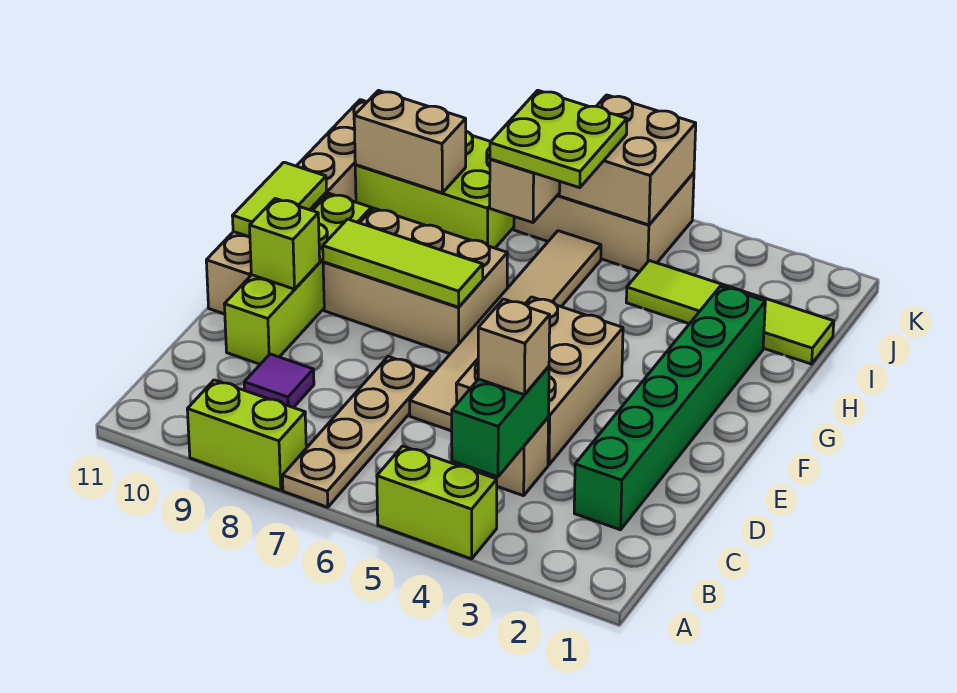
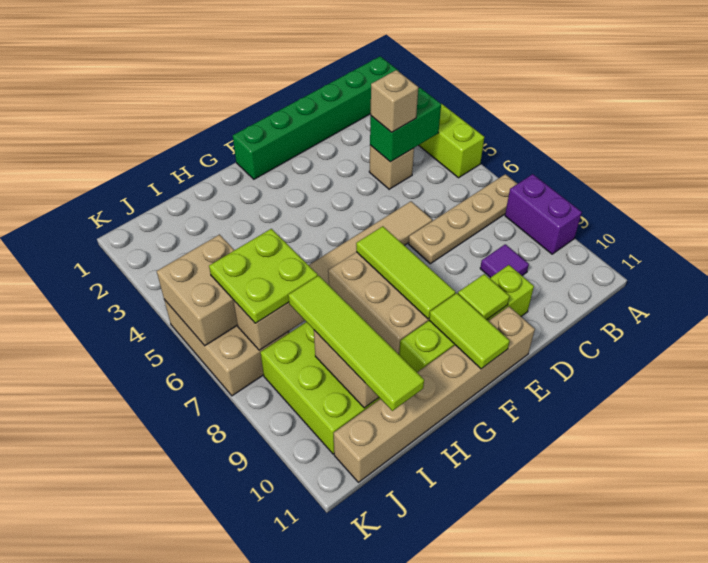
lime 1x2 brick [187,380,306,490] -> purple 1x2 brick [505,174,582,254]
green 1x6 brick [574,286,765,530] -> green 1x6 brick moved to [233,56,399,179]
tan 2x3 brick [456,297,623,465] -> none
lime 1x1 brick [250,199,320,289] -> lime 1x1 tile [458,274,510,320]
lime 1x2 tile [232,162,326,237] -> lime 1x2 tile turned to [429,293,510,369]
lime 1x4 tile [626,261,834,364] -> lime 1x4 tile moved to [288,275,424,411]

